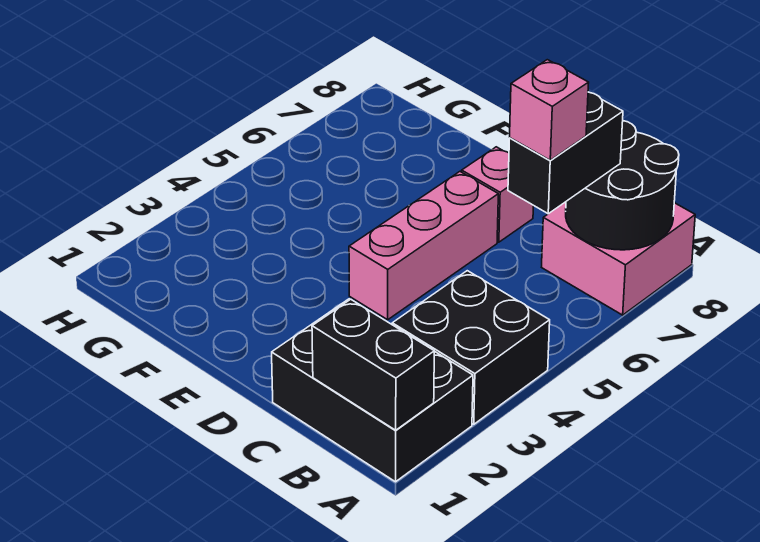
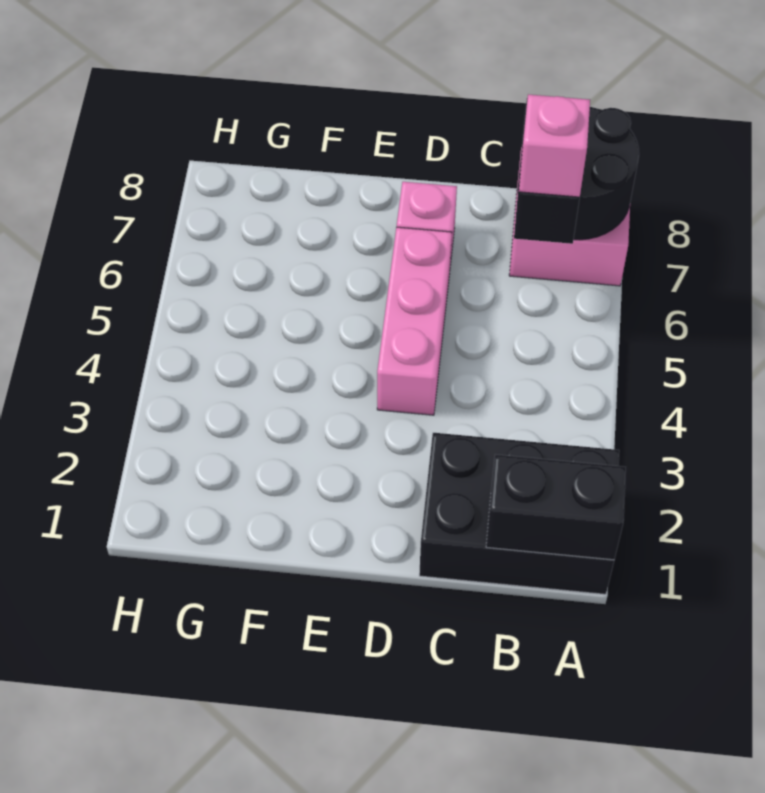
black 2x2 brick [392,271,550,424] -> none

